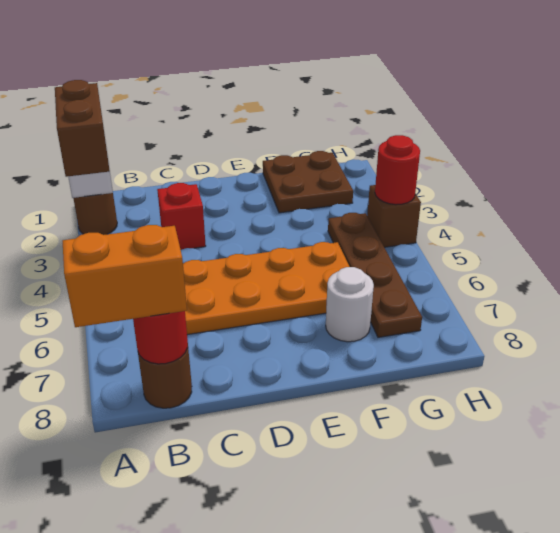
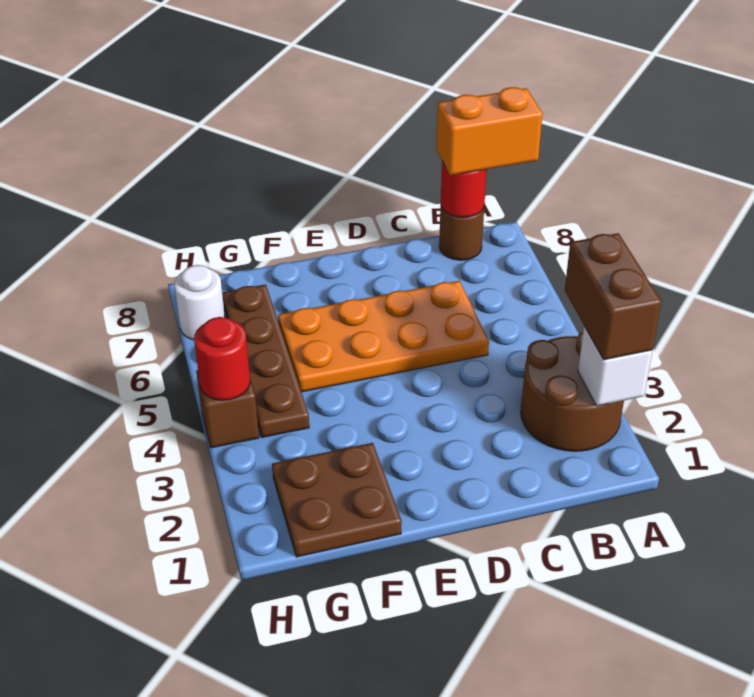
brown 1x1 round brick [73,193,117,235] -> brown 2x2 round brick [521,332,624,451]
red 1x1 brick [157,183,206,250] -> none
white 1x1 round brick [326,267,374,342] -> white 1x1 round brick moved to [175,265,225,340]

